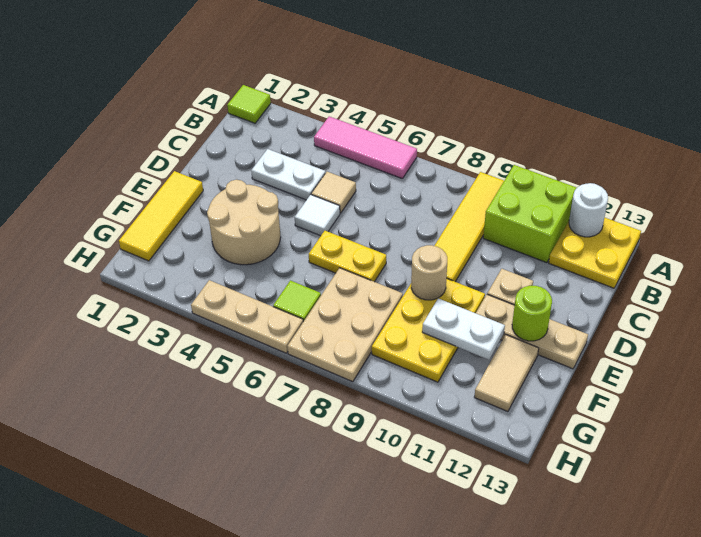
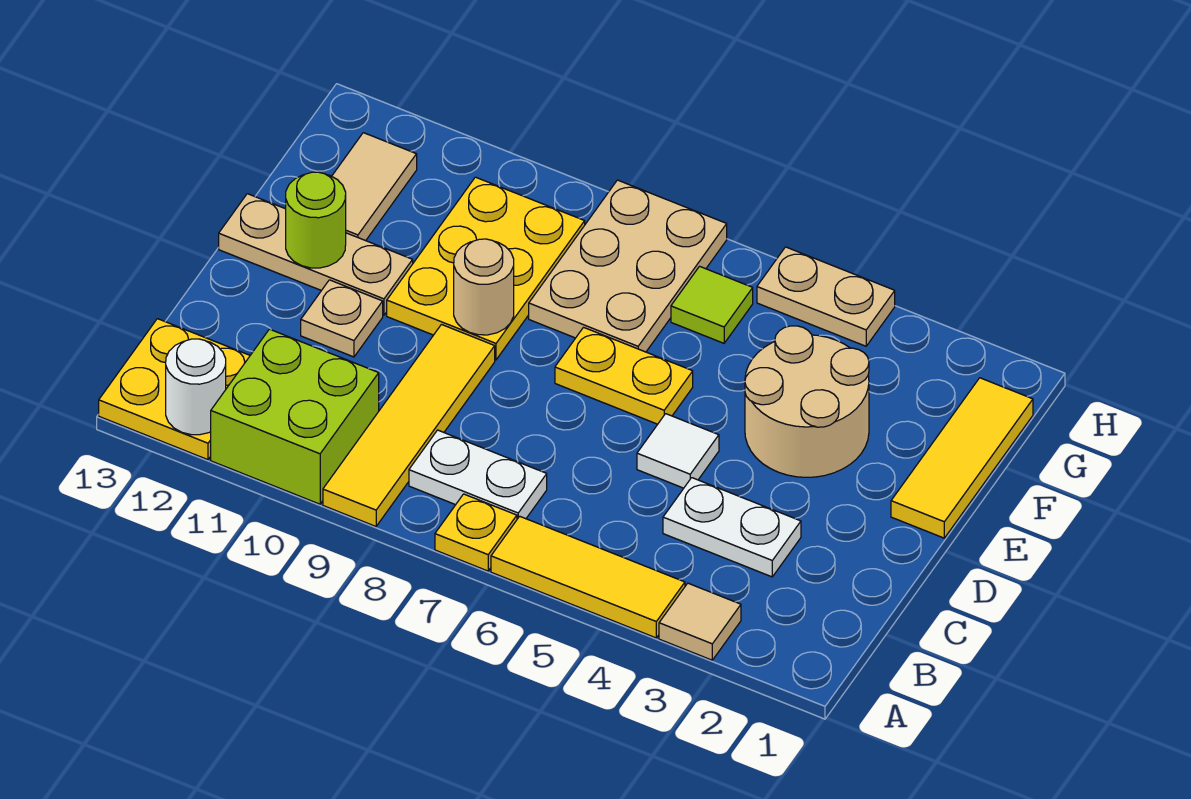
lime 1x1 tile [227,85,271,123] -> none
pink 1x3 tile [314,116,417,179] -> yellow 1x3 tile [491,516,685,638]
none -> yellow 1x1 plate [435,494,517,571]
tan 1x1 tile [311,172,356,213] -> tan 1x1 tile moved to [659,583,741,660]
white 1x2 plate [422,298,505,360] -> white 1x2 plate moved to [409,430,547,519]
tan 1x3 plate [191,280,303,353] -> tan 1x2 plate [757,247,895,346]

